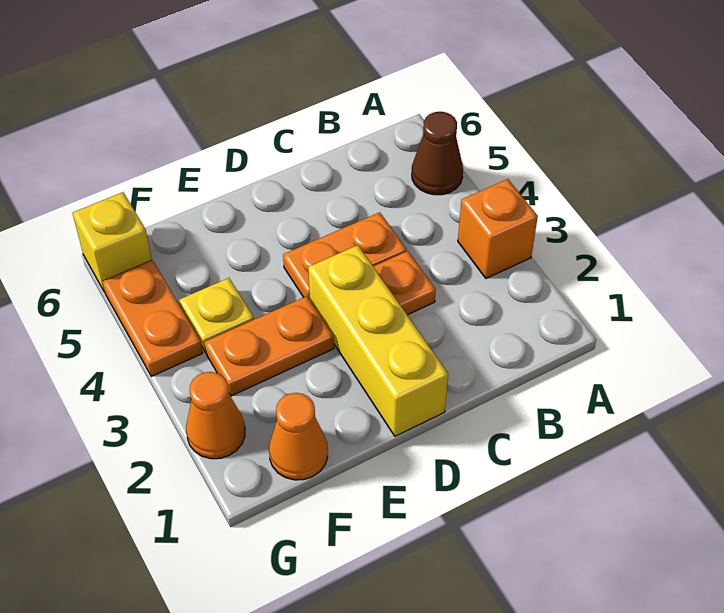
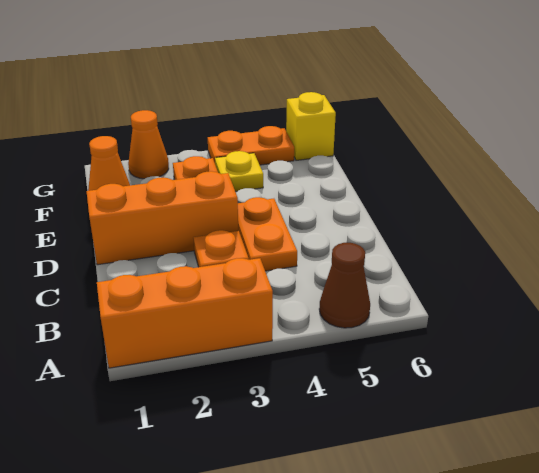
orange 1x1 brick [458,179,538,278] -> orange 1x3 brick [97,258,273,368]
yellow 1x3 brick [308,245,448,436] -> orange 1x3 brick [87,171,238,265]

